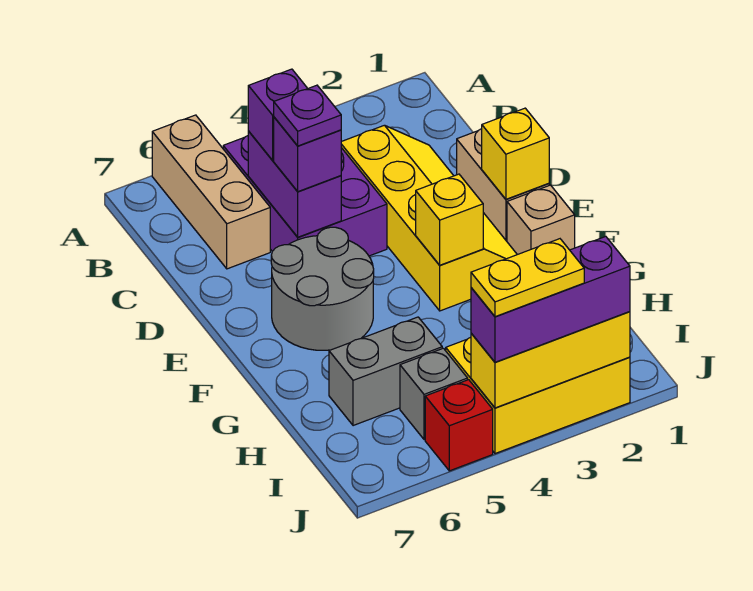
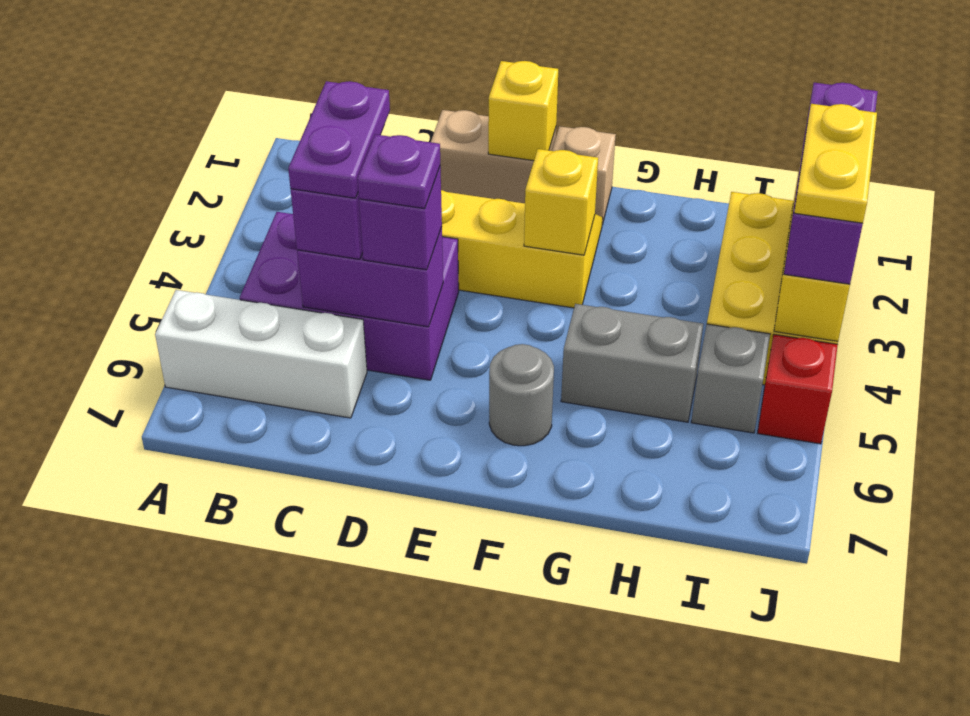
tan 1x3 brick [152,115,270,269] -> white 1x3 brick [155,290,367,418]
none -> purple 1x2 plate [288,81,390,198]
grey 2x2 round brick [271,227,374,350] -> grey 1x1 round brick [489,344,554,446]
grey 1x2 brick [329,317,442,426] -> grey 1x2 brick turned to [561,304,703,422]

